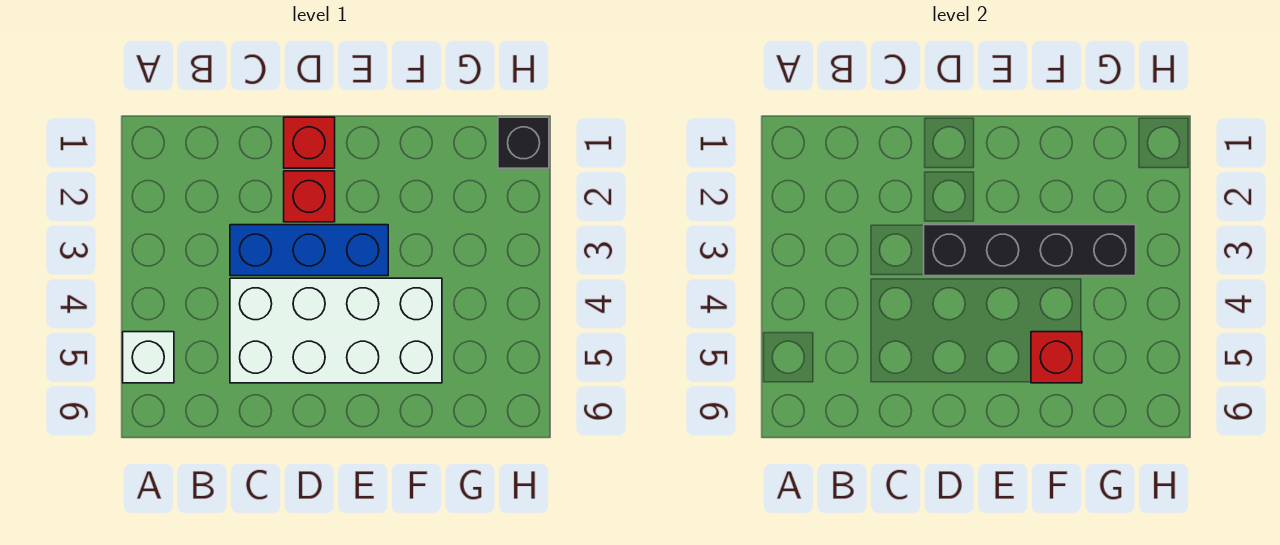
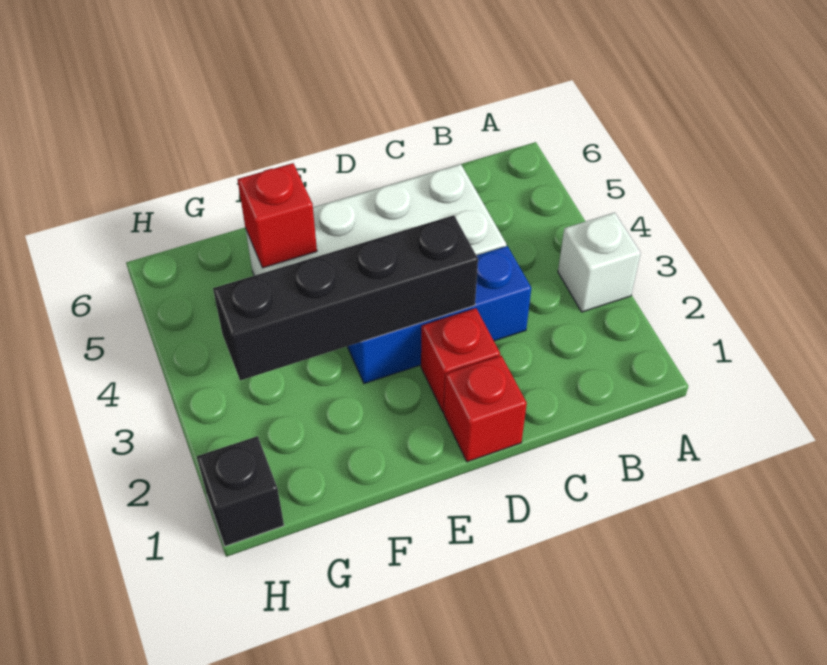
white 1x1 brick [123,332,174,383] -> white 1x1 brick moved to [558,213,641,312]

